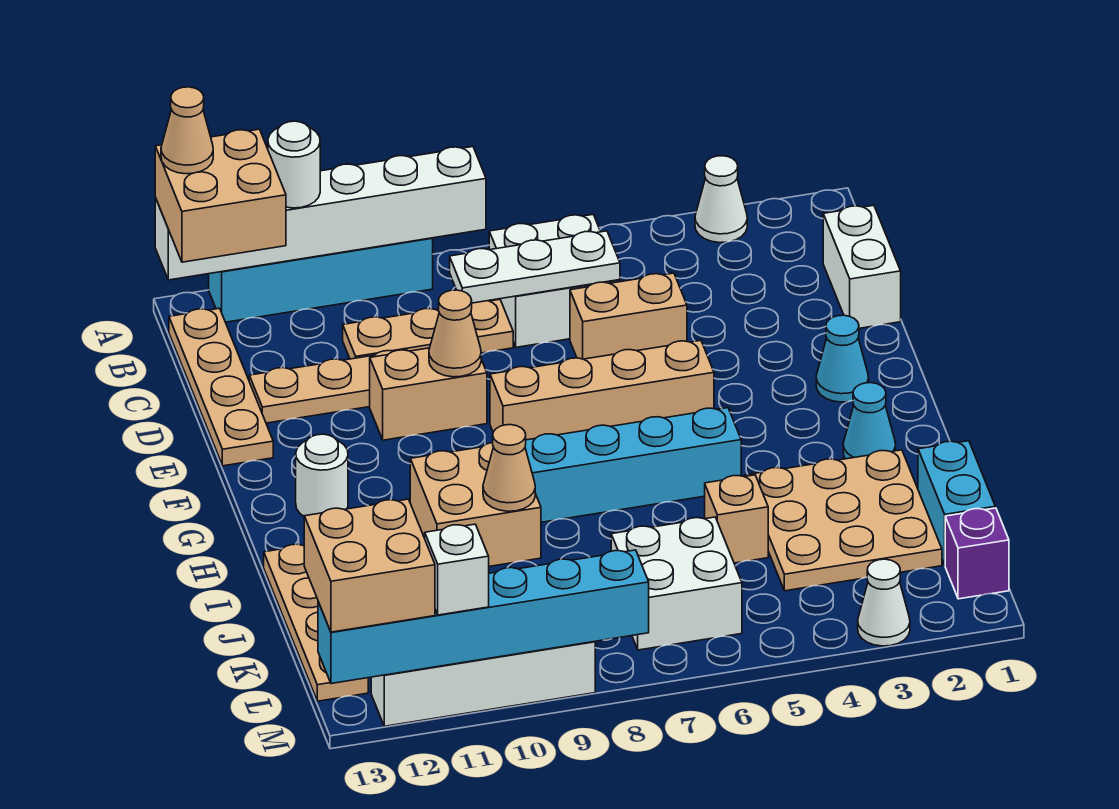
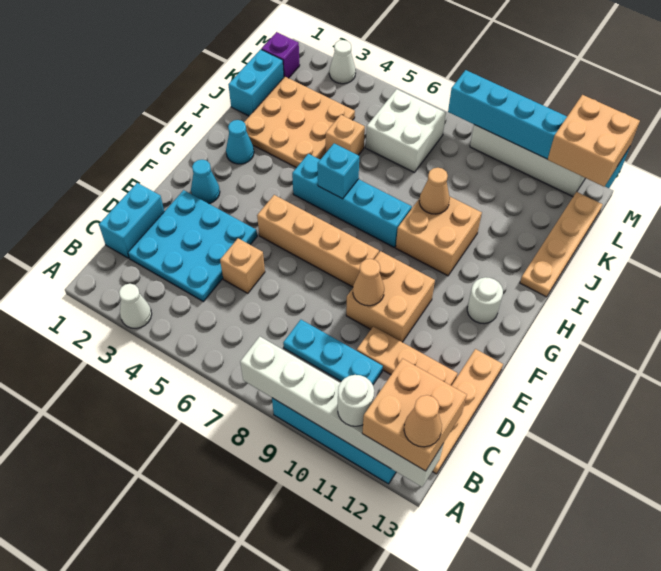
white 2x2 brick [489,215,620,347] -> none
white 1x2 brick [823,205,901,328] -> cyan 1x2 brick [99,183,164,258]
none -> cyan 3x3 plate [128,190,257,302]
white 1x3 plate [450,231,620,303] -> none
tan 1x3 plate [343,299,513,359] -> cyan 1x3 plate [283,320,383,384]
tan 1x2 brick [570,273,687,359] -> tan 1x1 brick [220,238,265,293]
tan 1x2 brick [370,348,487,440] -> tan 2x2 brick [346,251,435,342]
none -> cyan 1x1 brick [318,143,359,199]
white 1x1 brick [425,524,489,615] -> none

